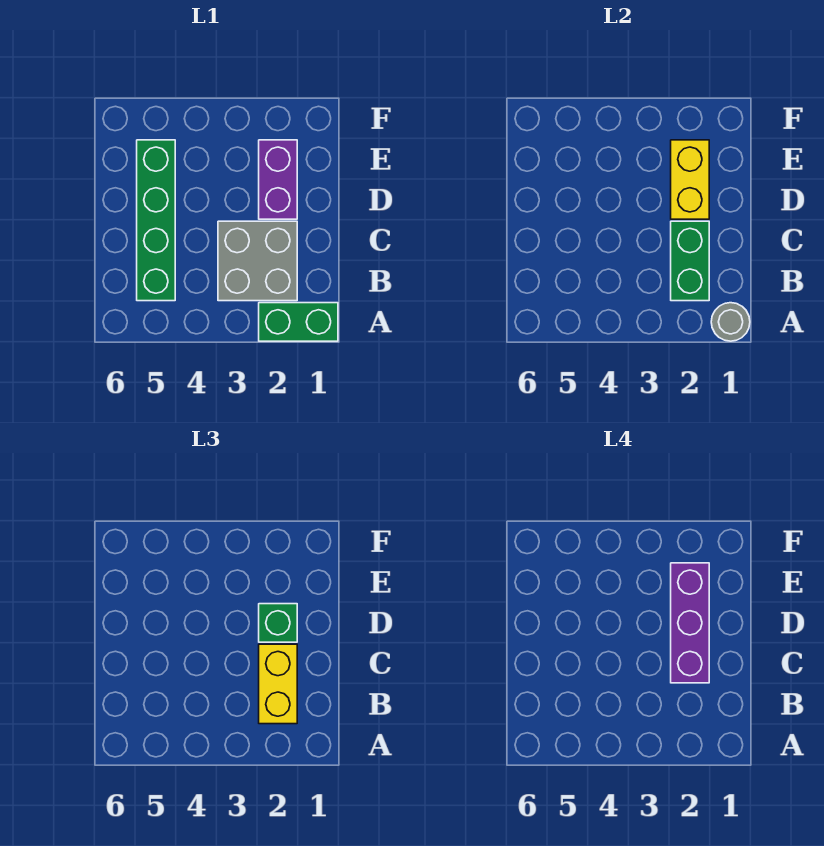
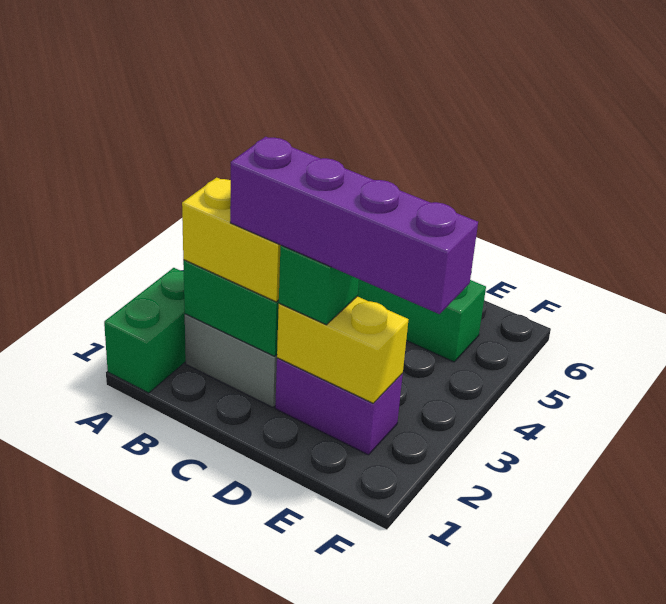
grey 1x1 round brick [711,303,750,341] -> none
purple 1x3 brick [671,563,709,683] -> purple 1x4 brick [230,137,478,314]

